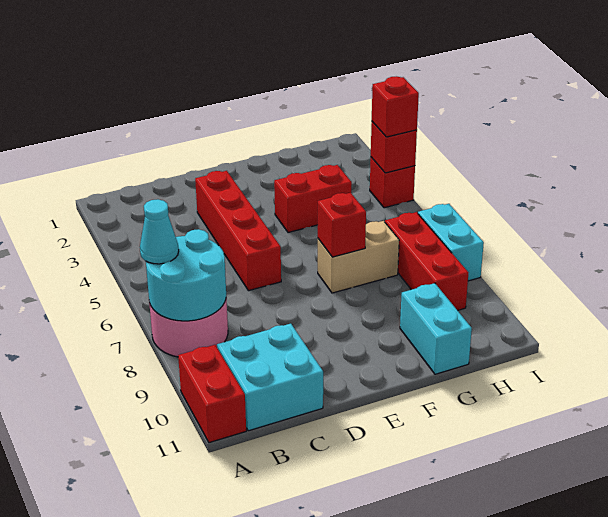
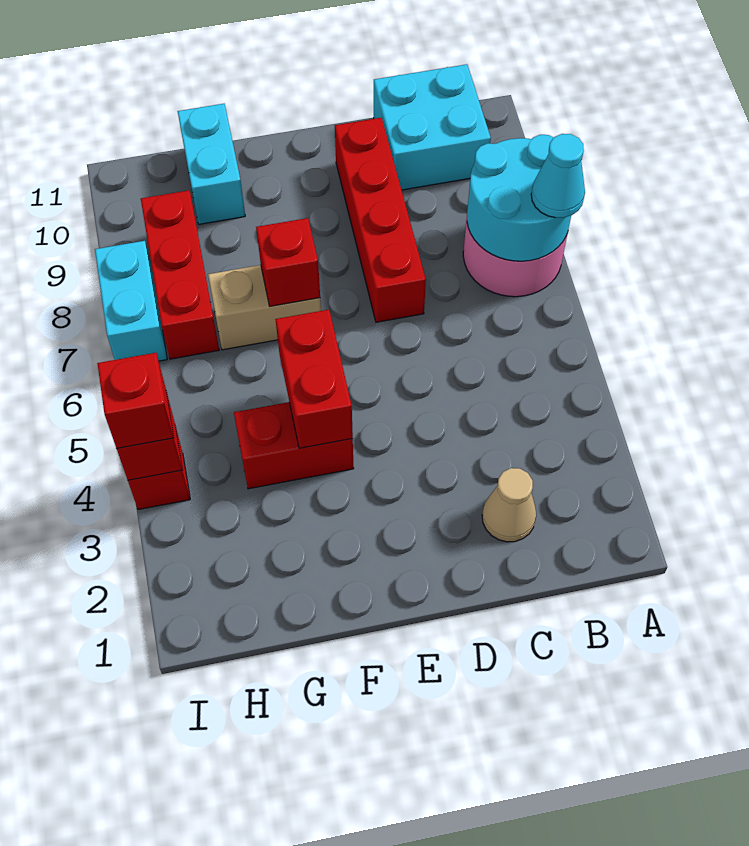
red 1x2 brick [178,345,246,443] -> red 1x2 brick moved to [275,310,353,448]
none -> tan 1x1 cone [482,468,536,542]
red 1x4 brick [195,171,281,291] -> red 1x4 brick moved to [335,118,426,322]

